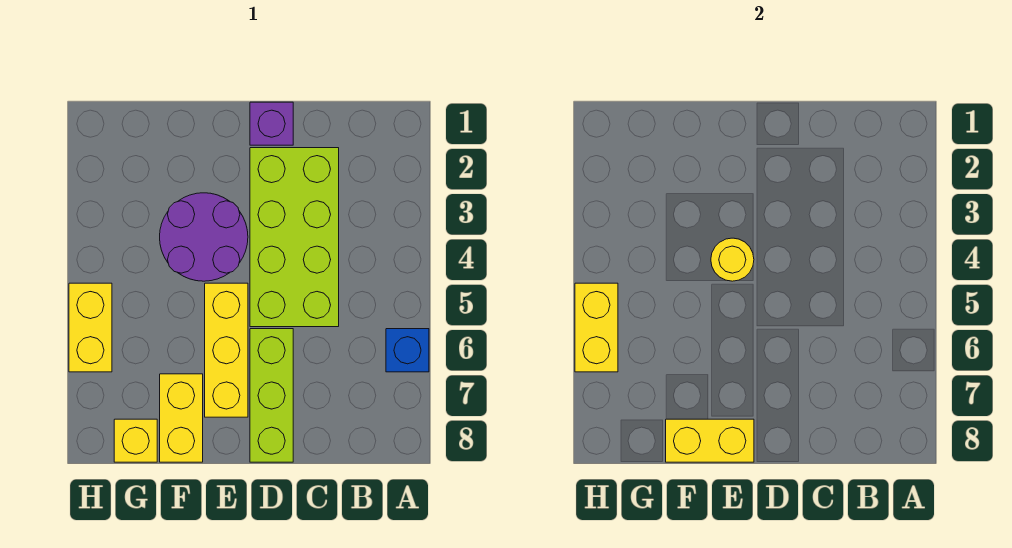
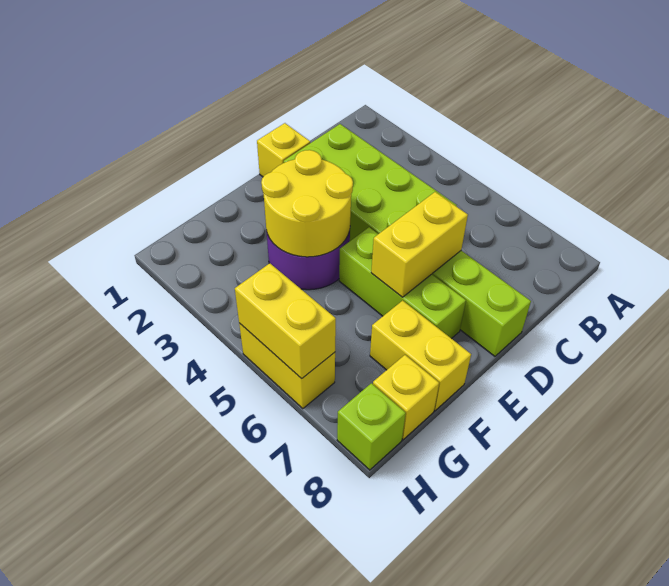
blue 1x1 brick [386,329,429,372] -> none
purple 1x1 brick [250,102,293,145] -> yellow 1x1 brick [257,123,310,177]
yellow 1x1 round brick [711,238,754,281] -> yellow 2x2 round brick [261,150,353,257]
yellow 1x3 brick [205,283,248,417] -> lime 1x3 brick [339,227,466,339]
yellow 1x2 brick [666,419,754,462] -> yellow 1x2 brick moved to [371,192,468,297]
none -> lime 1x1 brick [337,383,406,470]

